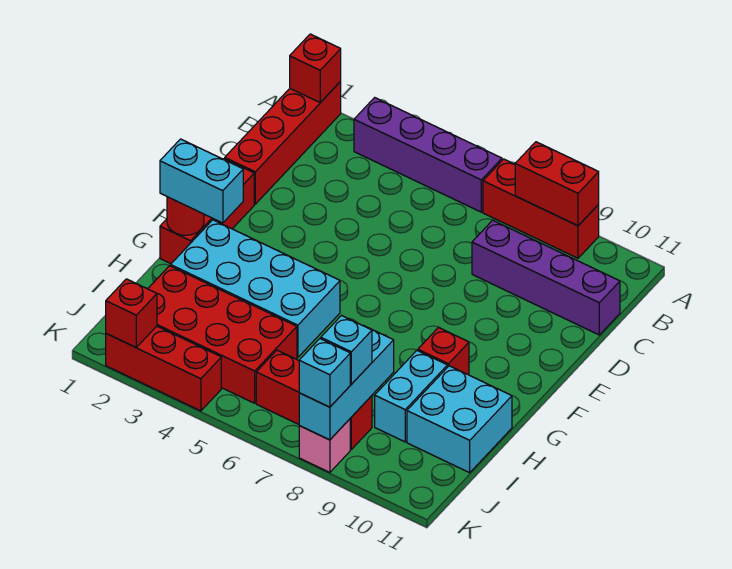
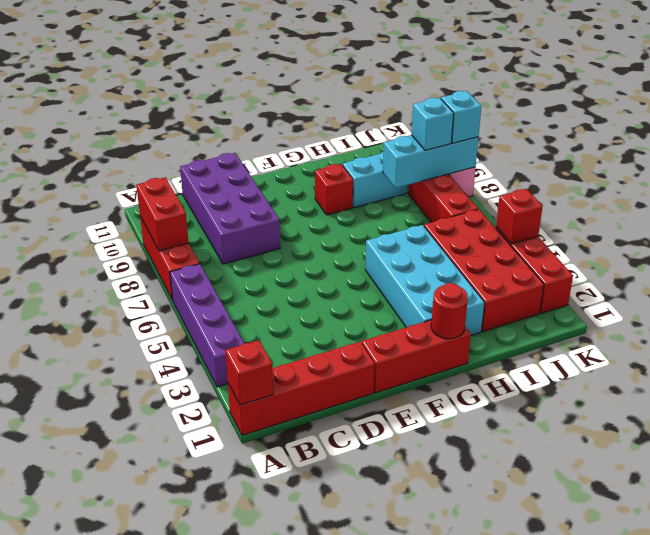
purple 1x4 brick [472,220,620,335] -> purple 2x4 brick [180,153,280,264]
cyan 1x2 brick [160,139,243,223] -> none
cyan 2x2 brick [407,366,512,473] -> none
red 1x1 brick [106,279,157,347] -> red 1x1 brick moved to [496,189,543,244]

